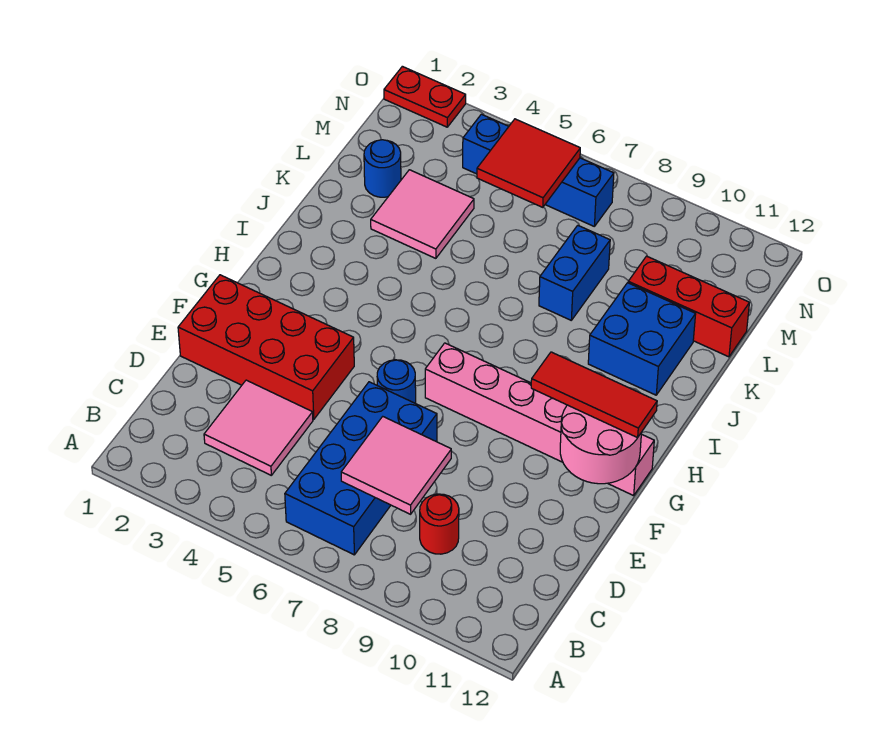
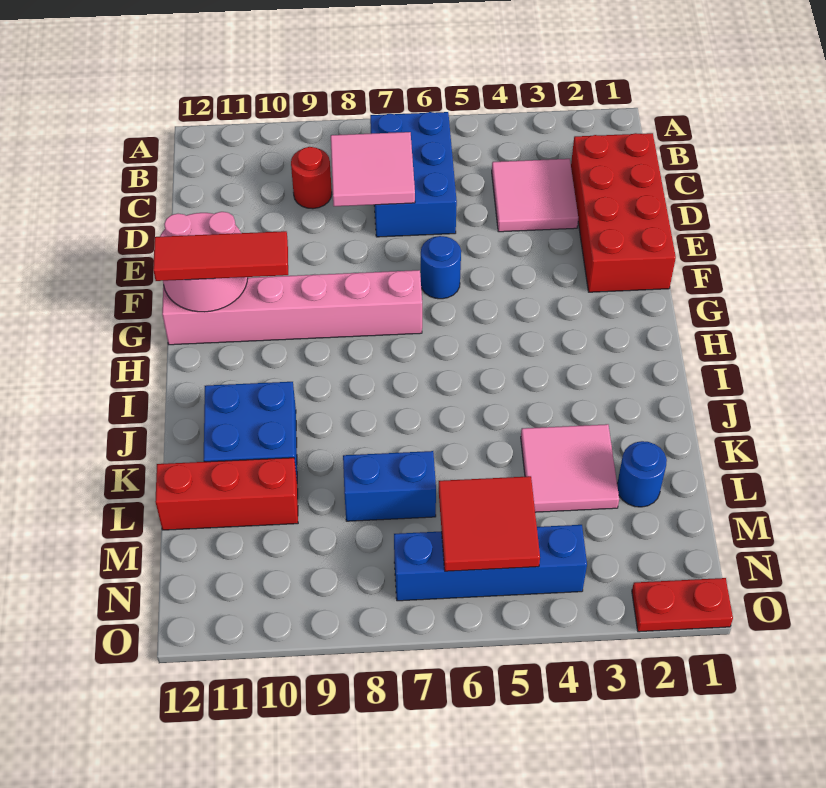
blue 2x4 brick [285,382,437,555] -> blue 2x3 brick [370,112,457,237]
red 2x4 brick [178,275,354,420] -> red 2x4 brick turned to [571,133,676,292]
blue 1x2 brick [539,225,610,320] -> blue 1x2 brick turned to [343,451,436,521]

